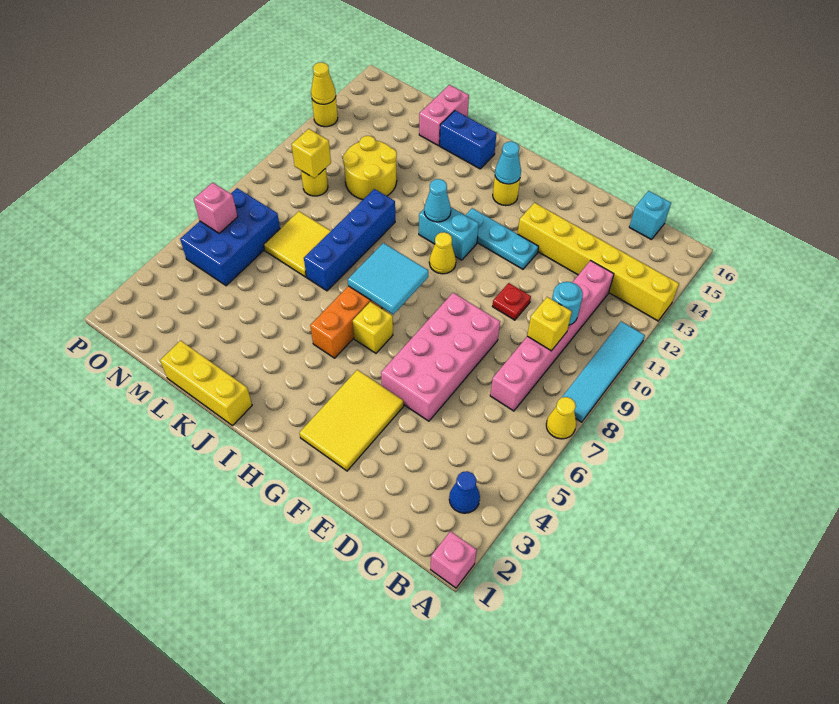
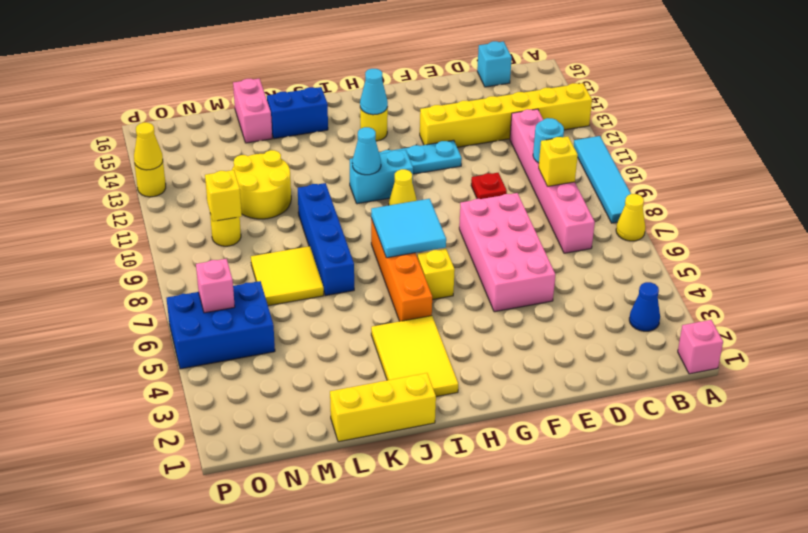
yellow 2x3 tile [299,370,404,471] -> yellow 2x3 tile moved to [371,316,458,397]
blue 2x3 brick [180,188,280,286] -> blue 2x3 brick turned to [167,281,275,369]

